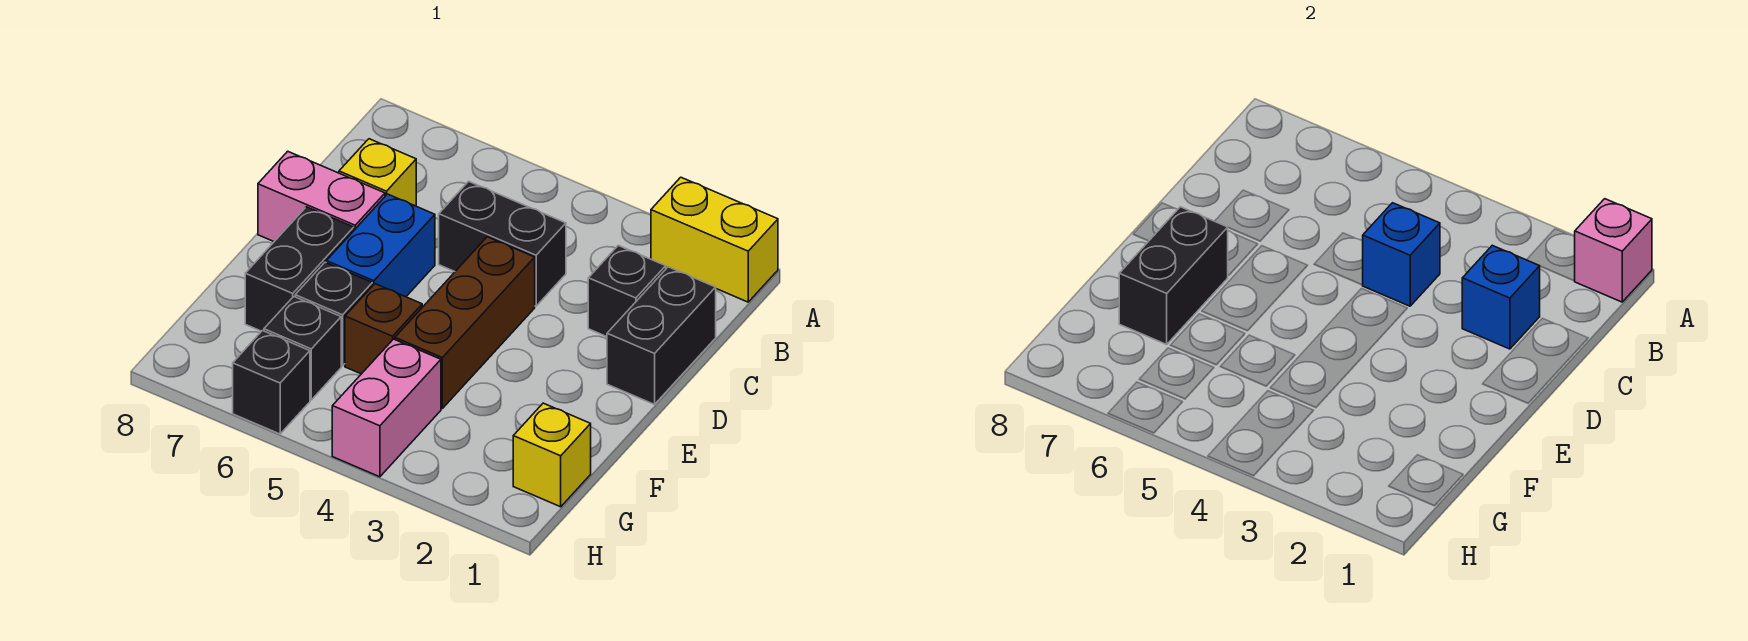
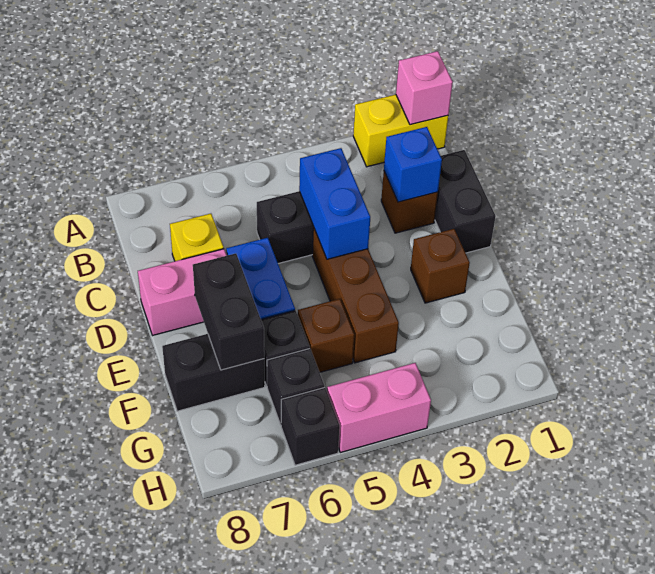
black 1x1 brick [588,245,666,337] -> brown 1x1 brick [381,172,438,233]
blue 1x1 brick [1363,203,1440,306] -> blue 1x2 brick [299,148,370,259]
none -> brown 1x1 brick [411,229,470,303]
black 1x2 brick [245,207,354,331] -> black 1x2 brick turned to [162,334,265,411]
yellow 1x1 brick [513,403,591,507] -> none
pink 1x2 brick [332,339,441,477] -> pink 1x2 brick turned to [327,363,431,452]

